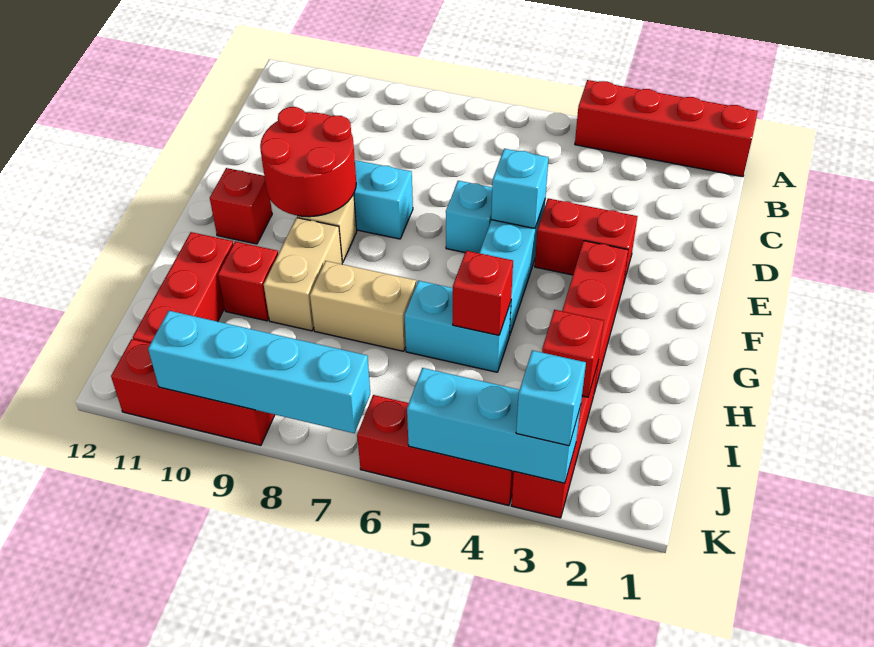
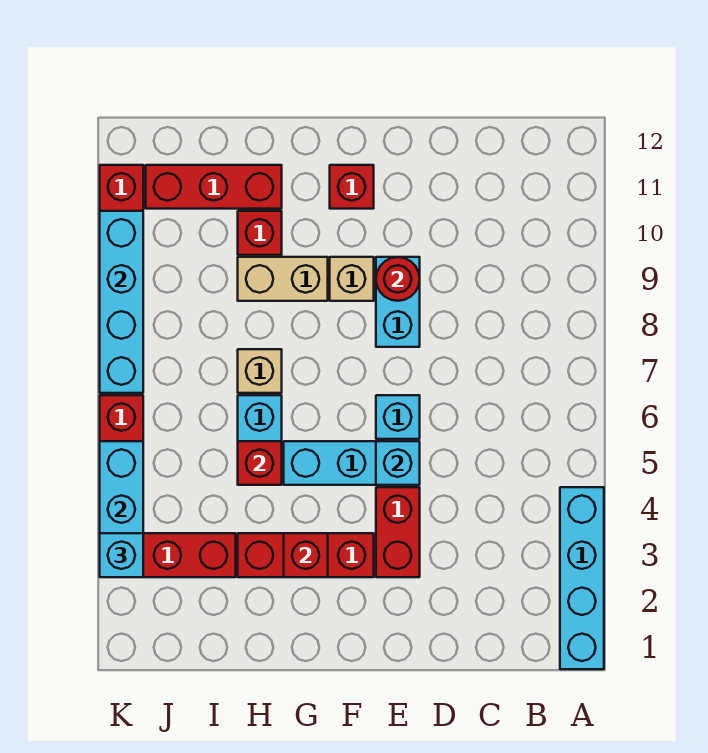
red 1x4 brick [575,80,758,177] -> cyan 1x4 brick [560,487,604,669]
red 2x2 round brick [260,107,356,217] -> red 1x1 round brick [376,257,420,301]
tan 1x2 brick [310,261,416,351] -> tan 1x1 brick [238,349,282,393]
red 1x1 brick [542,310,604,397] -> red 1x1 brick moved to [284,533,328,577]

